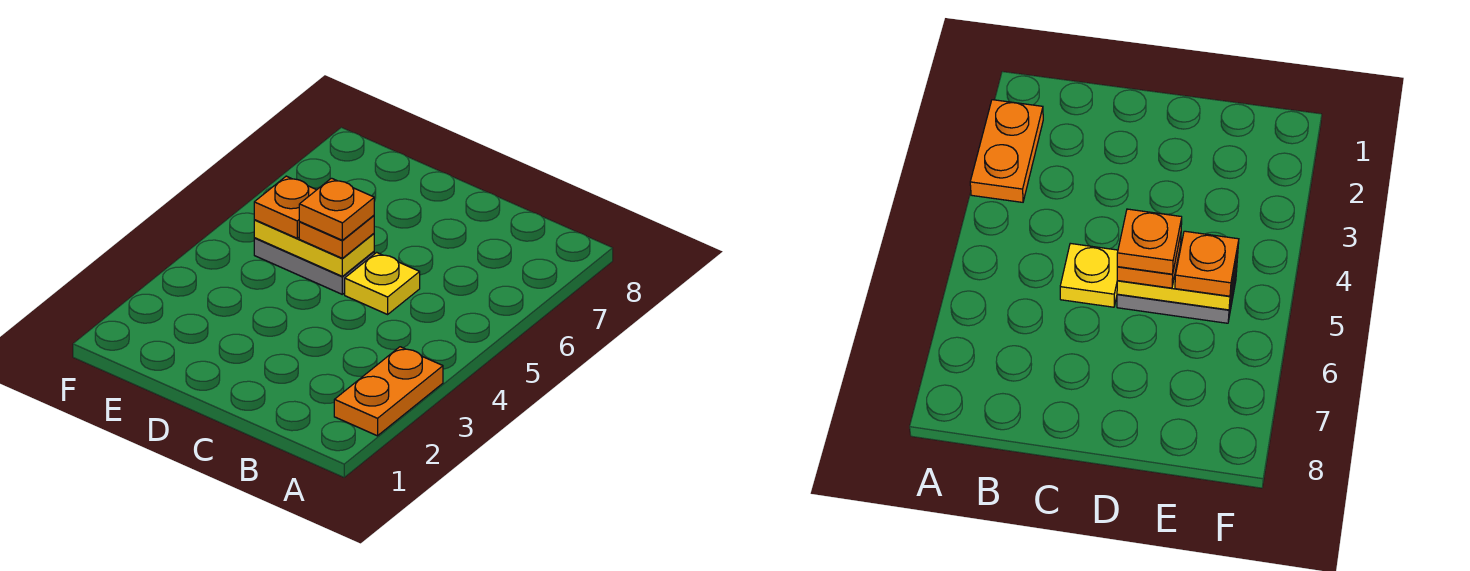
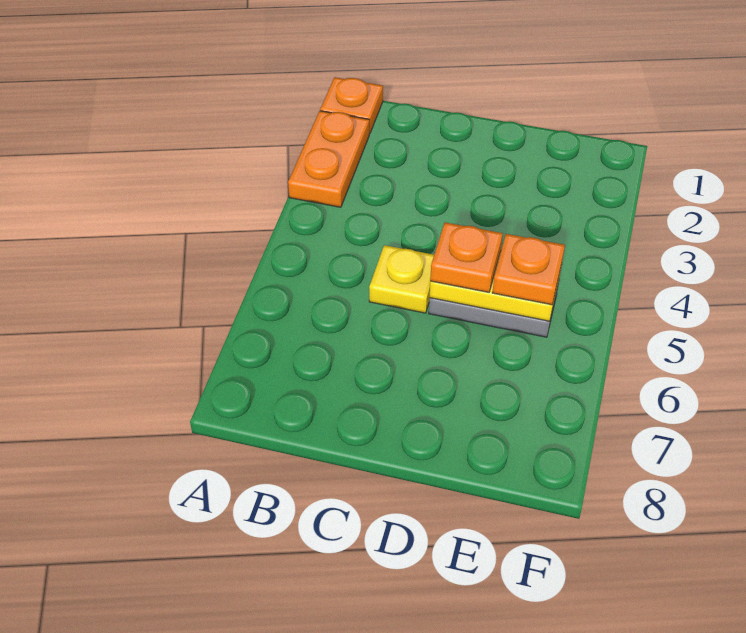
orange 1x1 plate [299,178,374,240] -> orange 1x1 plate moved to [320,77,383,134]

